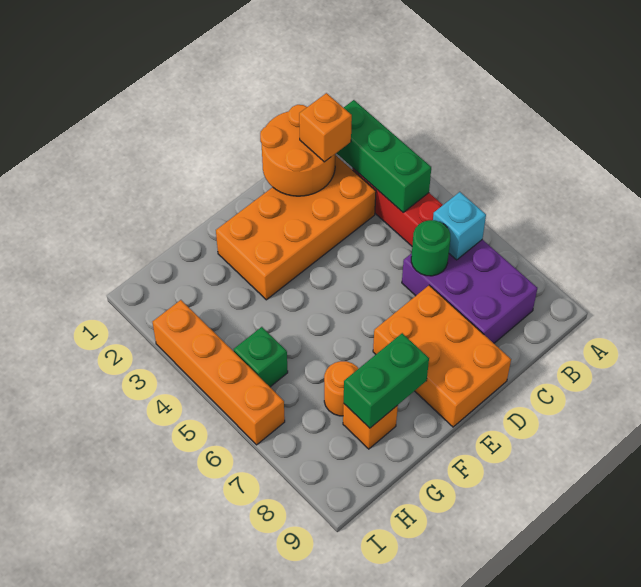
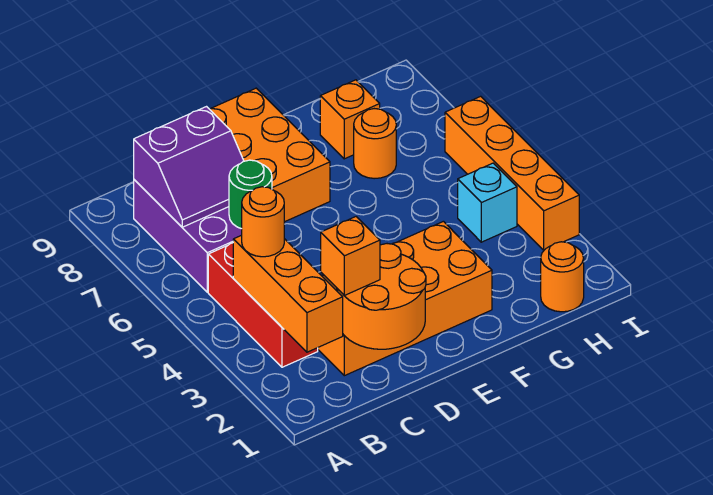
green 1x3 brick [337,100,431,212] -> orange 1x3 brick [233,235,343,352]
none -> orange 1x1 round brick [242,187,284,257]
cyan 1x1 brick [433,192,486,260] -> cyan 1x1 brick moved to [458,163,517,242]
none -> purple 2x2 slope [134,107,244,227]
green 1x2 brick [344,333,429,428] -> none
none -> orange 1x1 round brick [541,242,584,312]
green 1x1 brick [234,327,288,387] -> none

